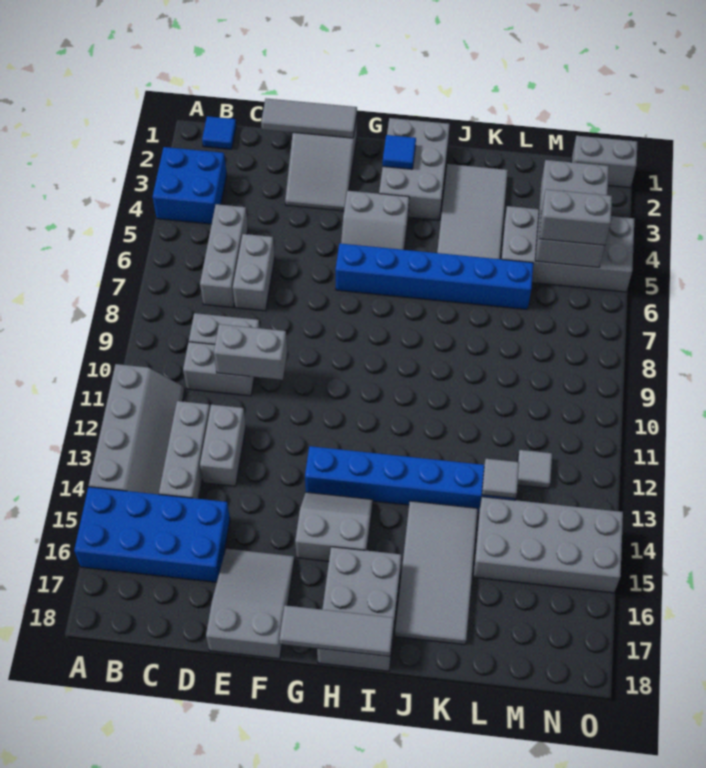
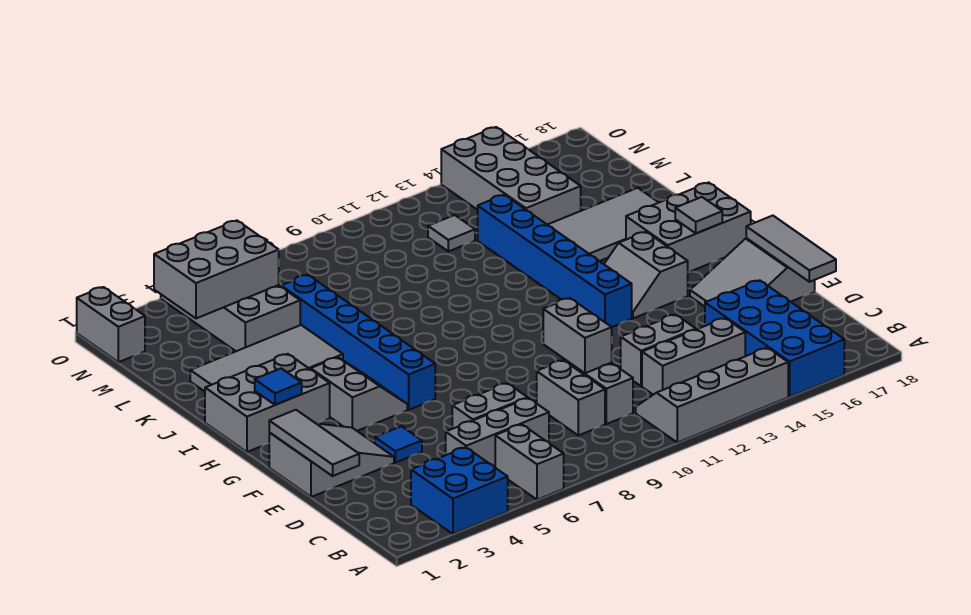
blue 1x1 tile [202,116,236,149] -> blue 1x1 tile moved to [375,426,422,463]
grey 1x3 tile [279,605,394,657] -> grey 1x3 tile moved to [746,216,836,282]
grey 1x1 tile [482,459,519,499] -> grey 1x1 tile moved to [675,197,722,233]
grey 1x2 brick [539,189,612,245] -> grey 1x2 brick moved to [495,424,564,500]

